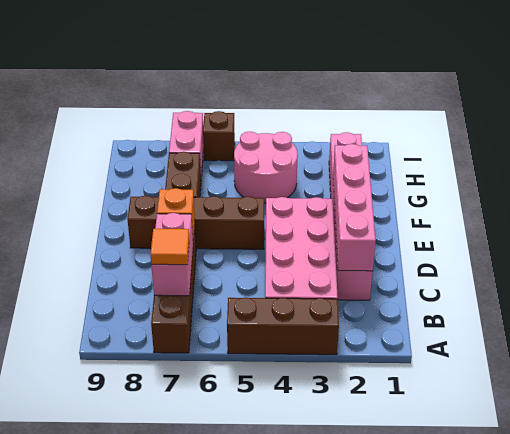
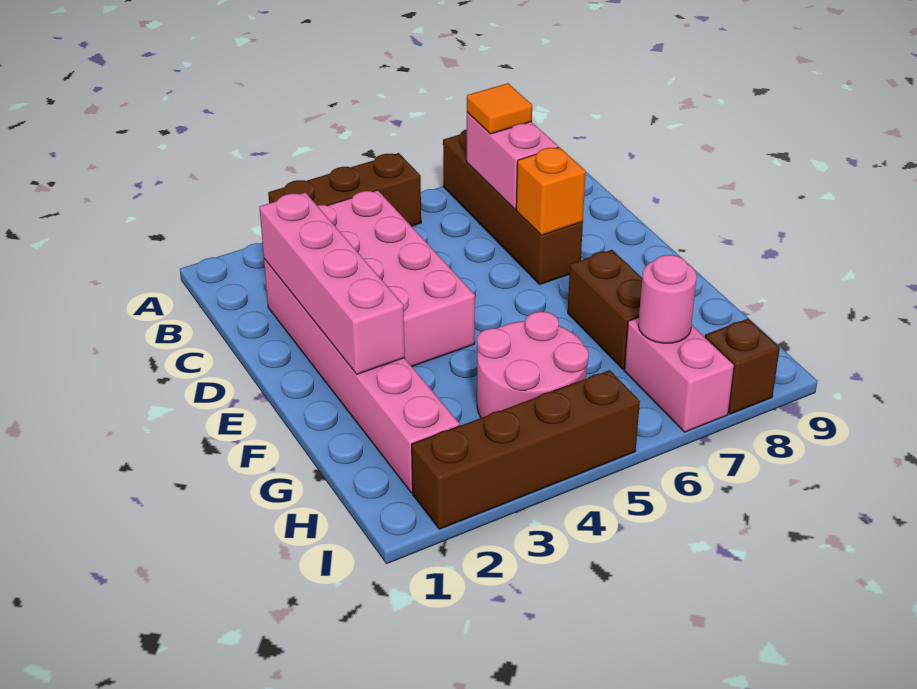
brown 1x4 brick [127,196,265,249] -> brown 1x4 brick moved to [412,370,640,529]
none -> pink 1x1 round brick [638,255,697,343]
brown 1x1 brick [203,111,235,161] -> brown 1x1 brick moved to [705,319,780,414]

